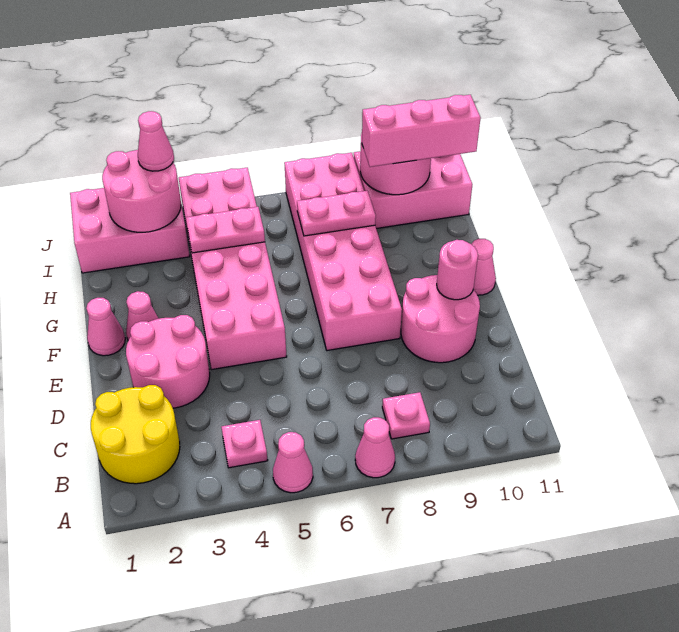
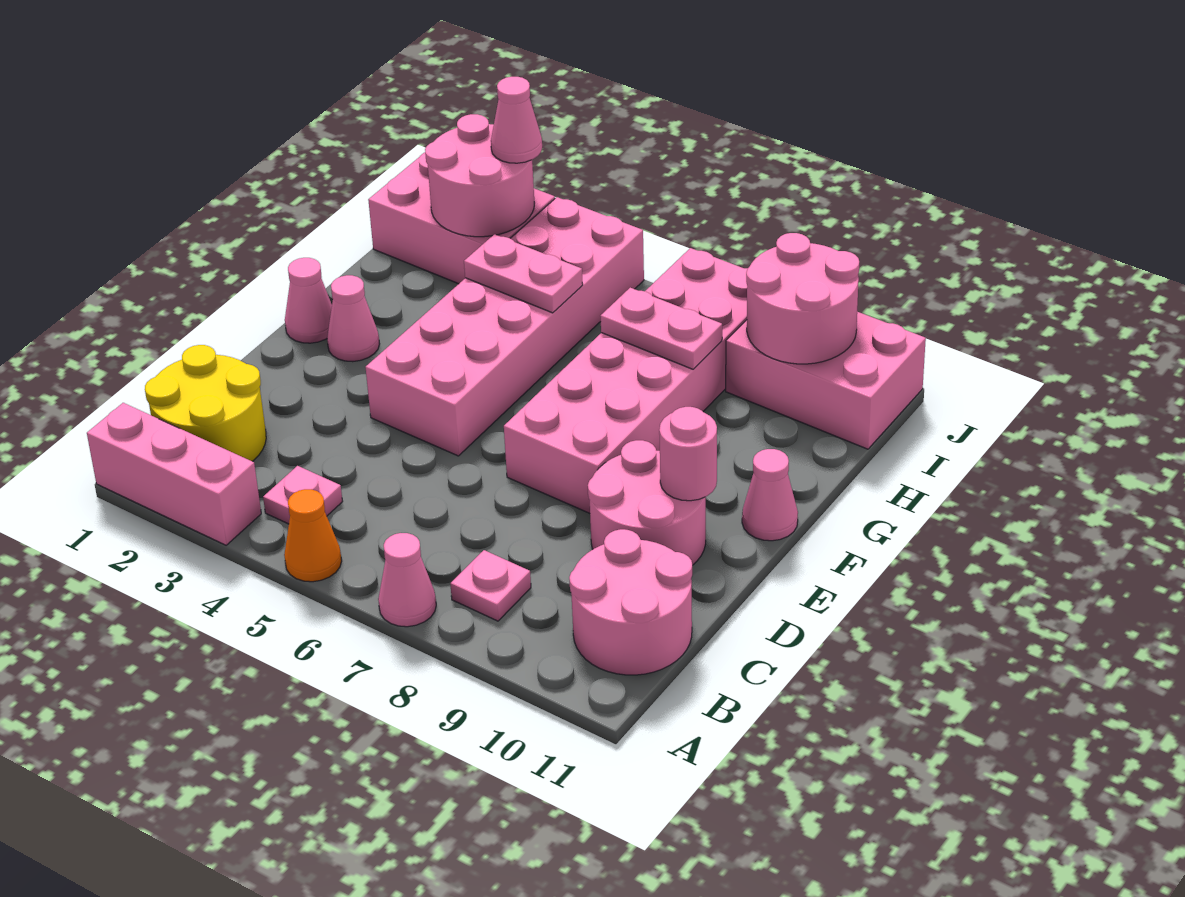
pink 1x1 cone [273,432,313,493] -> orange 1x1 cone [284,489,342,582]
pink 2x2 round brick [126,315,210,408] -> pink 2x2 round brick moved to [569,529,692,675]
pink 1x3 brick [362,95,481,167] -> pink 1x3 brick moved to [87,403,261,545]

